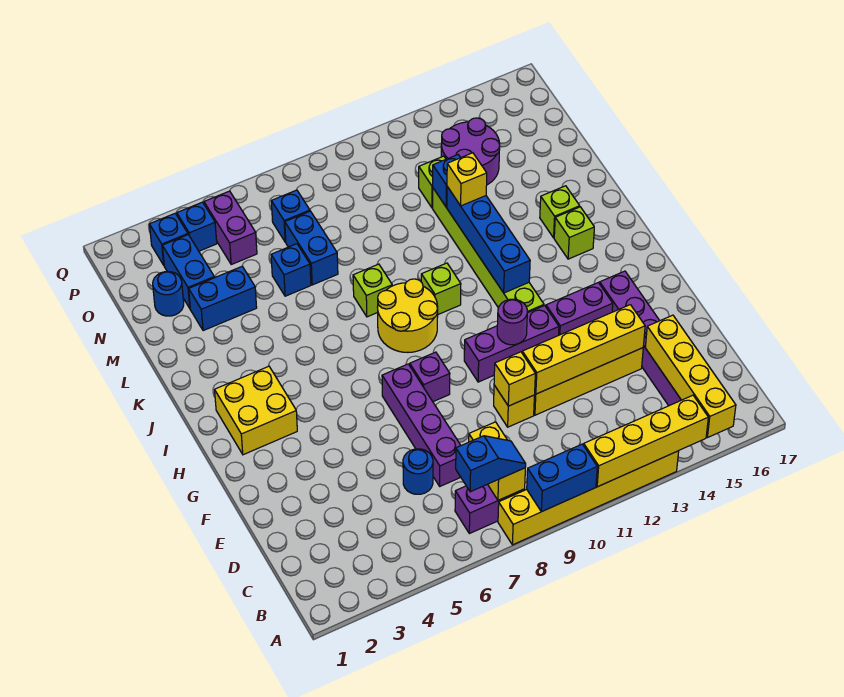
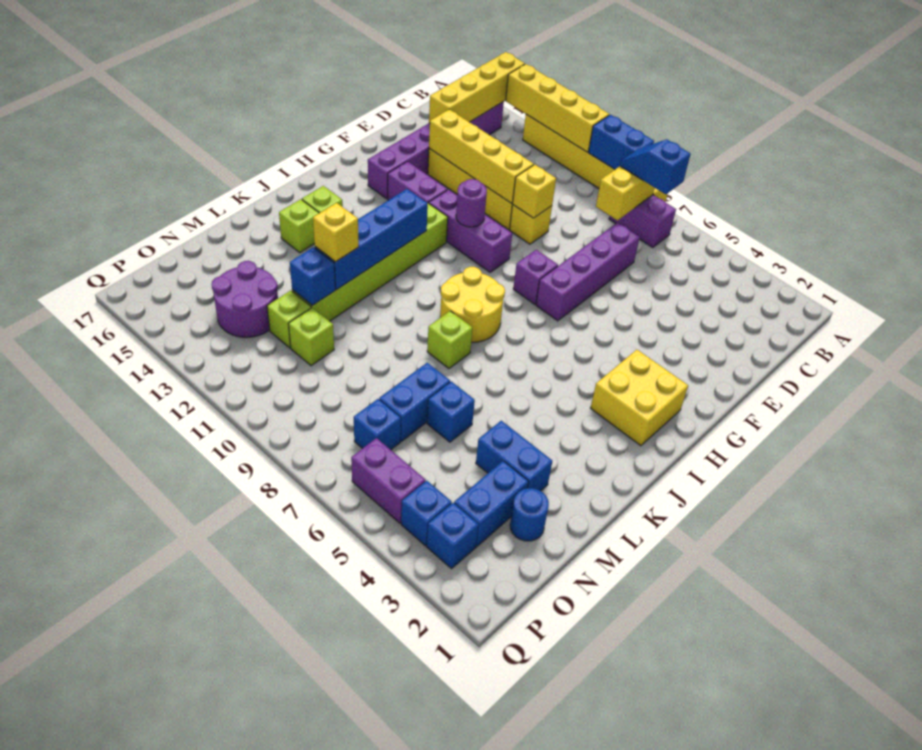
blue 1x1 round brick [403,449,433,494] -> none
lime 1x1 brick [421,263,461,314] -> lime 1x1 brick moved to [288,308,334,366]
purple 1x2 brick [204,191,257,264] -> purple 1x2 brick turned to [351,438,426,523]

